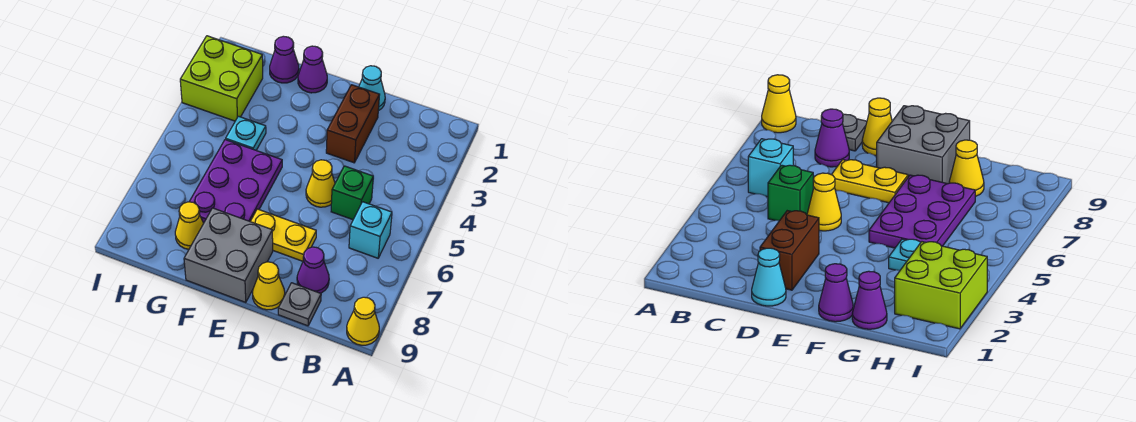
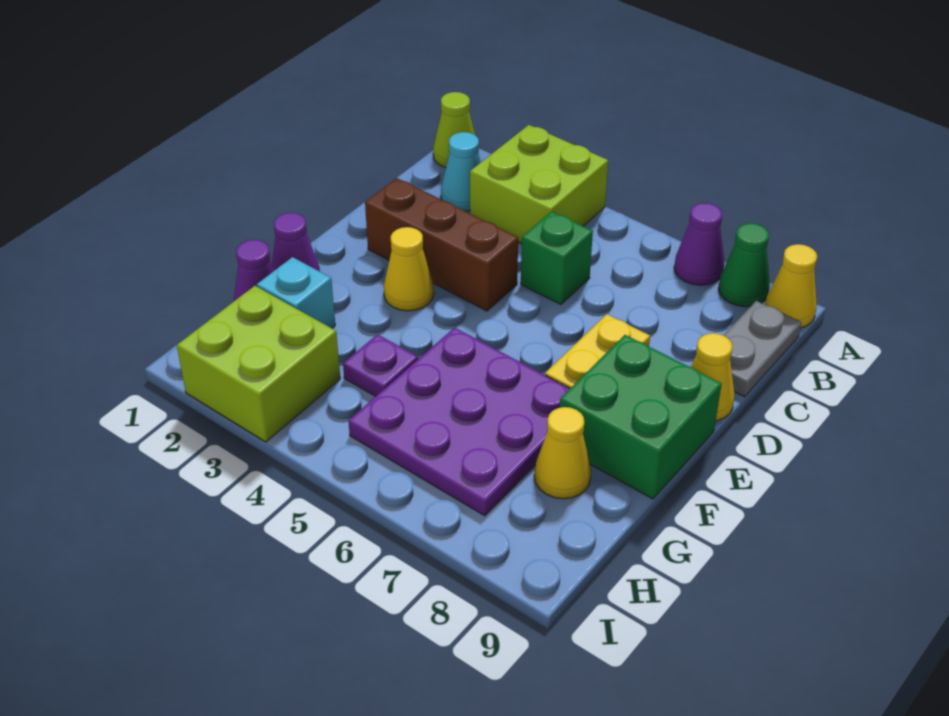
none -> lime 1x1 cone [433,92,475,168]
none -> lime 2x2 brick [470,125,608,243]
none -> green 1x1 cone [719,223,770,307]
cyan 1x1 brick [349,202,392,258] -> cyan 1x1 brick moved to [257,257,335,328]
purple 1x1 cone [297,247,329,293] -> purple 1x1 cone moved to [674,203,724,285]
grey 1x1 plate [278,283,321,326] -> grey 1x2 plate [724,301,801,397]
cyan 1x1 cone [359,66,385,111] -> cyan 1x1 cone moved to [441,132,481,211]
brown 1x2 brick [326,85,380,163] -> brown 1x3 brick [365,178,518,311]
yellow 1x1 cone [306,160,335,207] -> yellow 1x1 cone moved to [384,227,434,311]
grey 2x2 brick [184,208,273,302] -> green 2x2 brick [560,335,722,499]
purple 2x3 plate [189,140,282,223] -> purple 3x3 plate [349,327,570,516]
cyan 1x1 plate [226,116,266,150] -> purple 1x1 plate [343,334,418,396]

